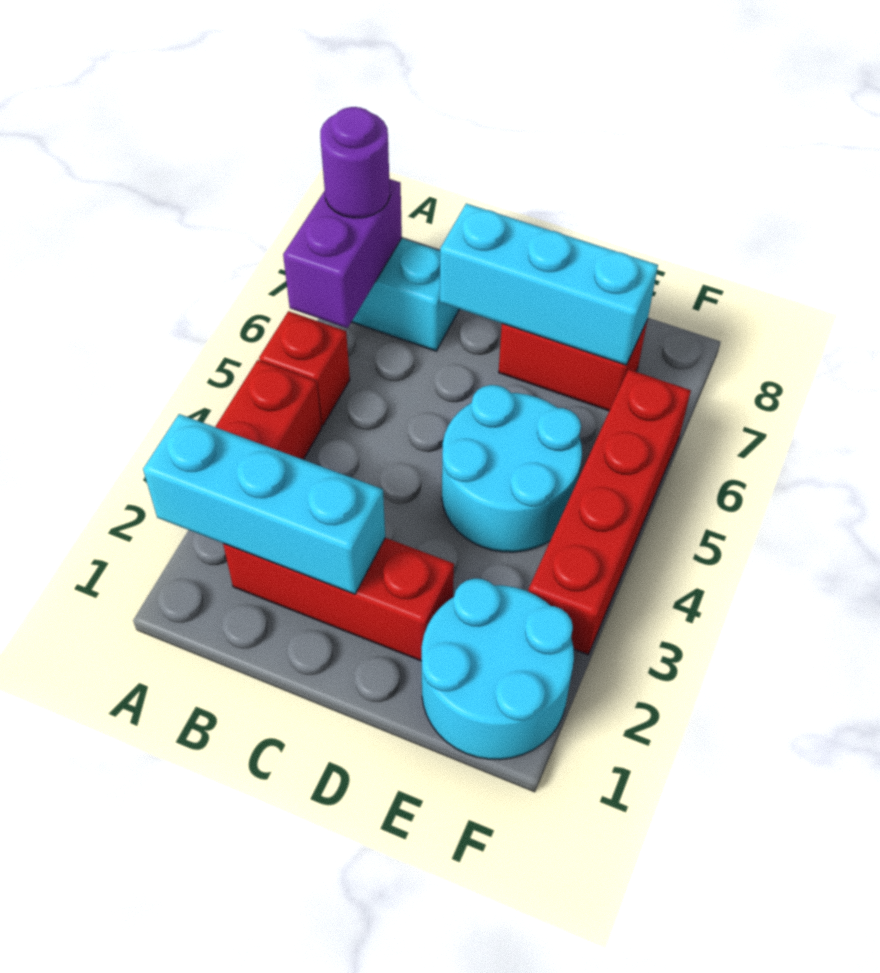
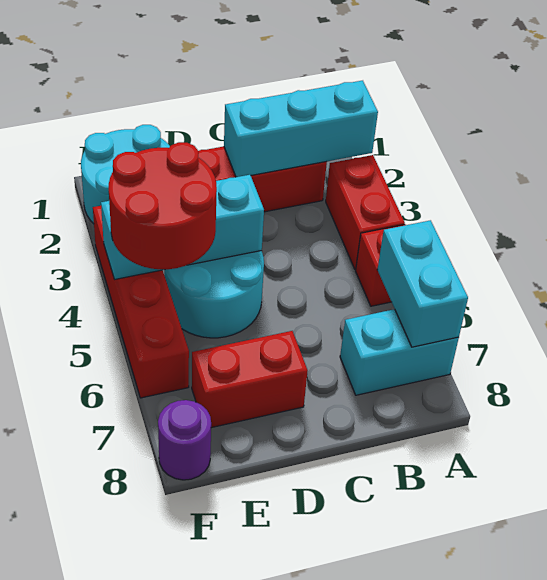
purple 1x2 brick [283,179,402,328] -> cyan 1x2 brick [377,220,468,347]
purple 1x1 round brick [320,107,390,218] -> purple 1x1 round brick moved to [158,400,211,480]
cyan 1x3 brick [440,204,658,365] -> cyan 1x3 brick moved to [101,175,264,280]
none -> red 2x2 round brick [109,142,217,269]

